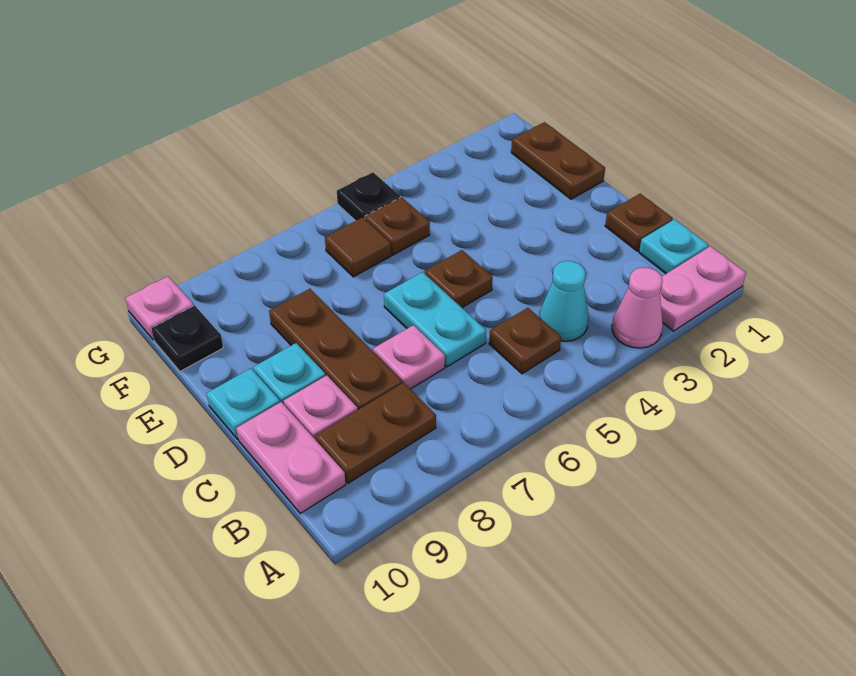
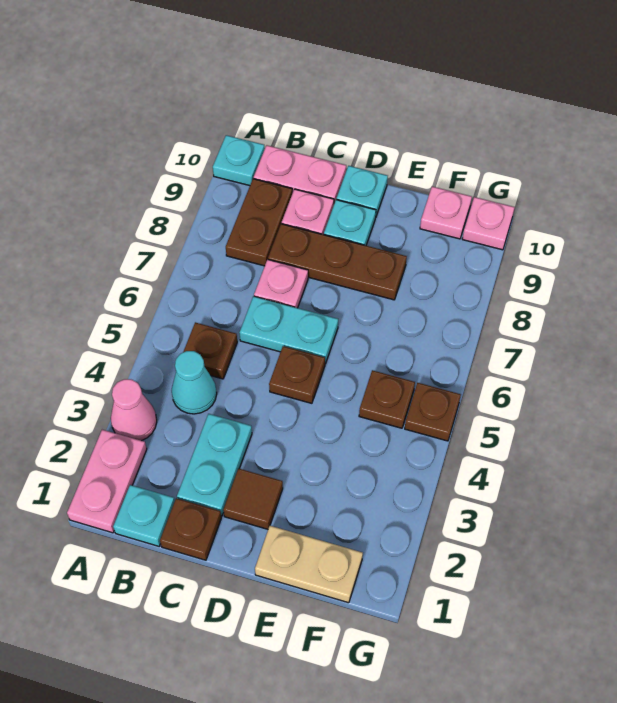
none -> cyan 1x1 plate [213,135,265,186]
none -> cyan 1x2 plate [177,414,252,516]
brown 1x2 plate [511,122,605,199] -> tan 1x2 plate [255,526,363,603]
brown 1x1 tile [325,217,391,277] -> brown 1x1 tile moved to [223,468,283,529]
black 1x1 plate [151,306,223,371] -> pink 1x1 plate [420,187,472,239]
black 1x1 plate [337,172,400,221] -> brown 1x1 plate [405,383,461,441]

